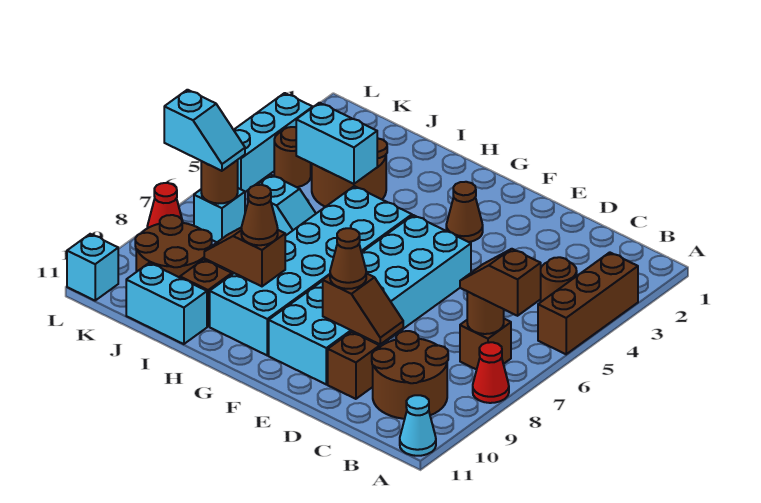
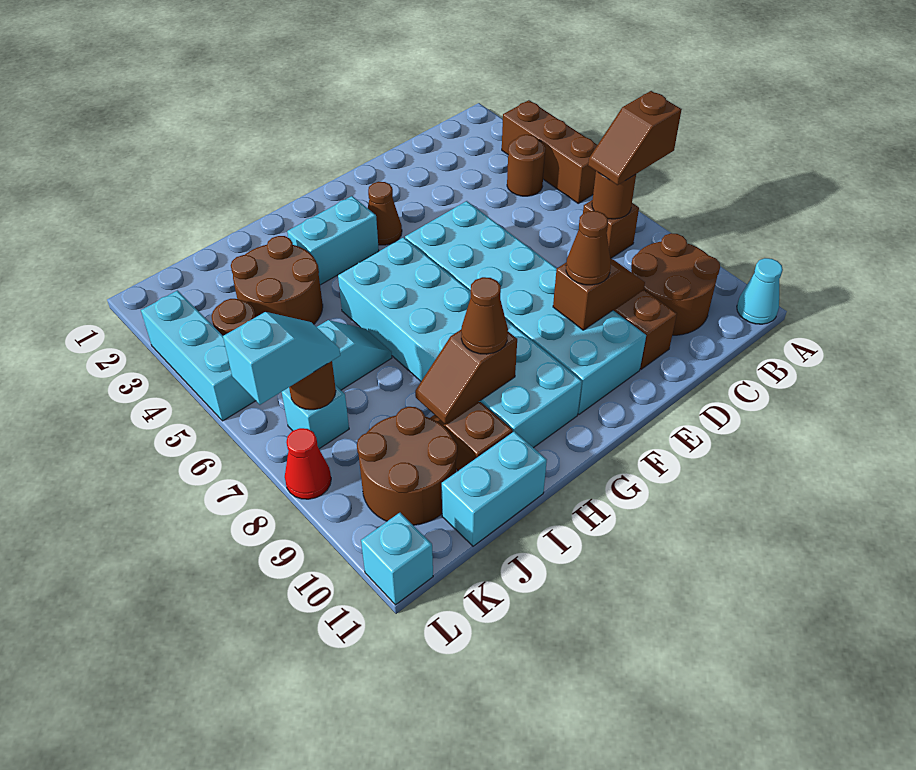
red 1x1 cone [473,342,509,403] -> none
cyan 1x2 brick [296,103,377,184] -> cyan 1x2 brick moved to [287,196,379,285]

